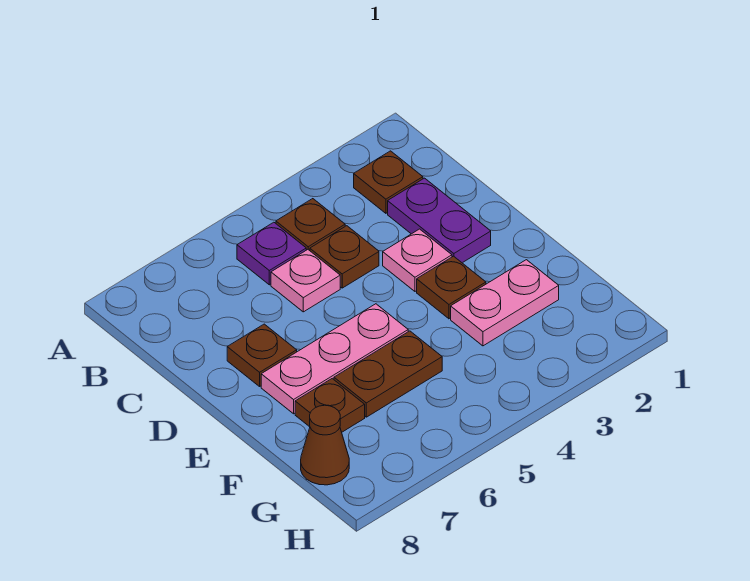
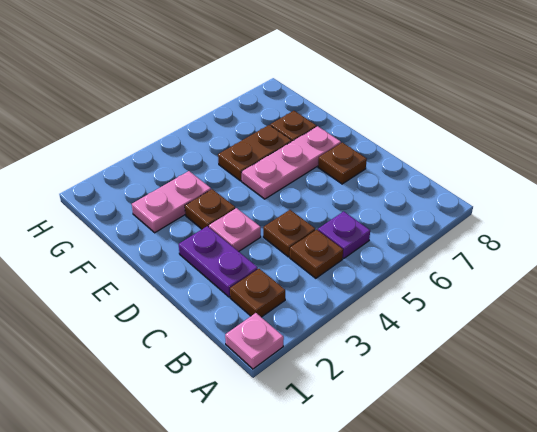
pink 1x1 plate [271,250,340,312] -> pink 1x1 plate moved to [225,313,284,369]
brown 1x1 cone [301,405,349,485] -> none

